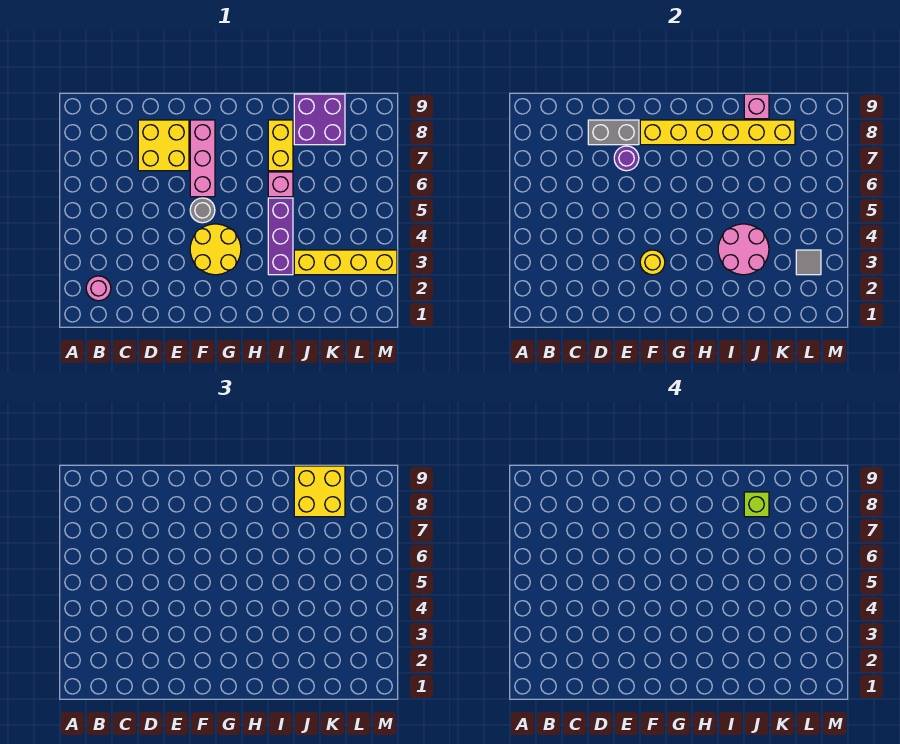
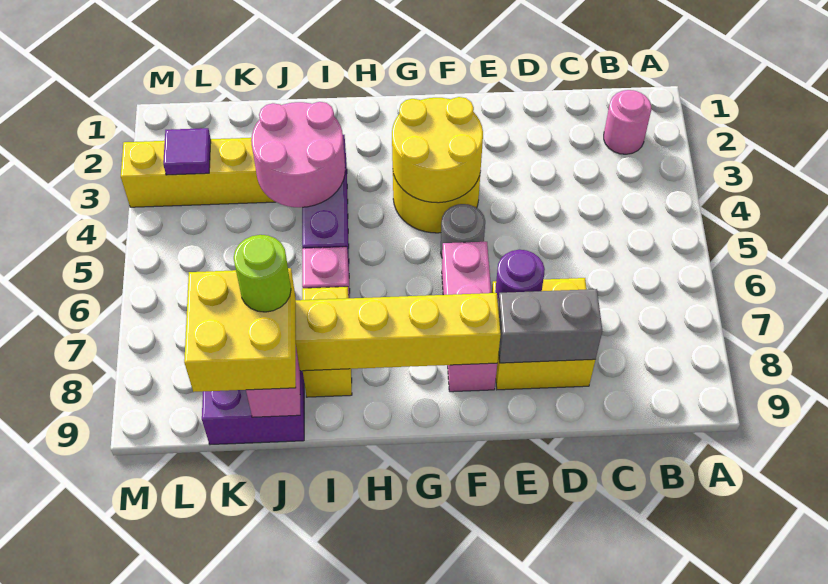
yellow 1x1 round brick [640,250,665,275] -> yellow 2x2 round brick [392,97,483,203]
lime 1x1 brick [744,492,769,517] -> lime 1x1 round brick [234,235,291,312]
grey 1x1 tile [796,250,821,275] -> purple 1x1 tile [163,128,211,175]

